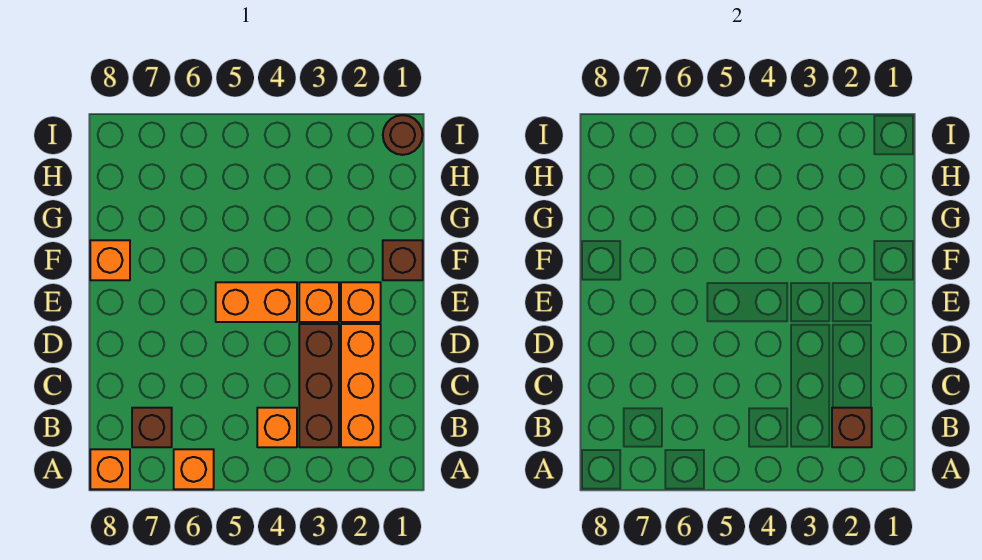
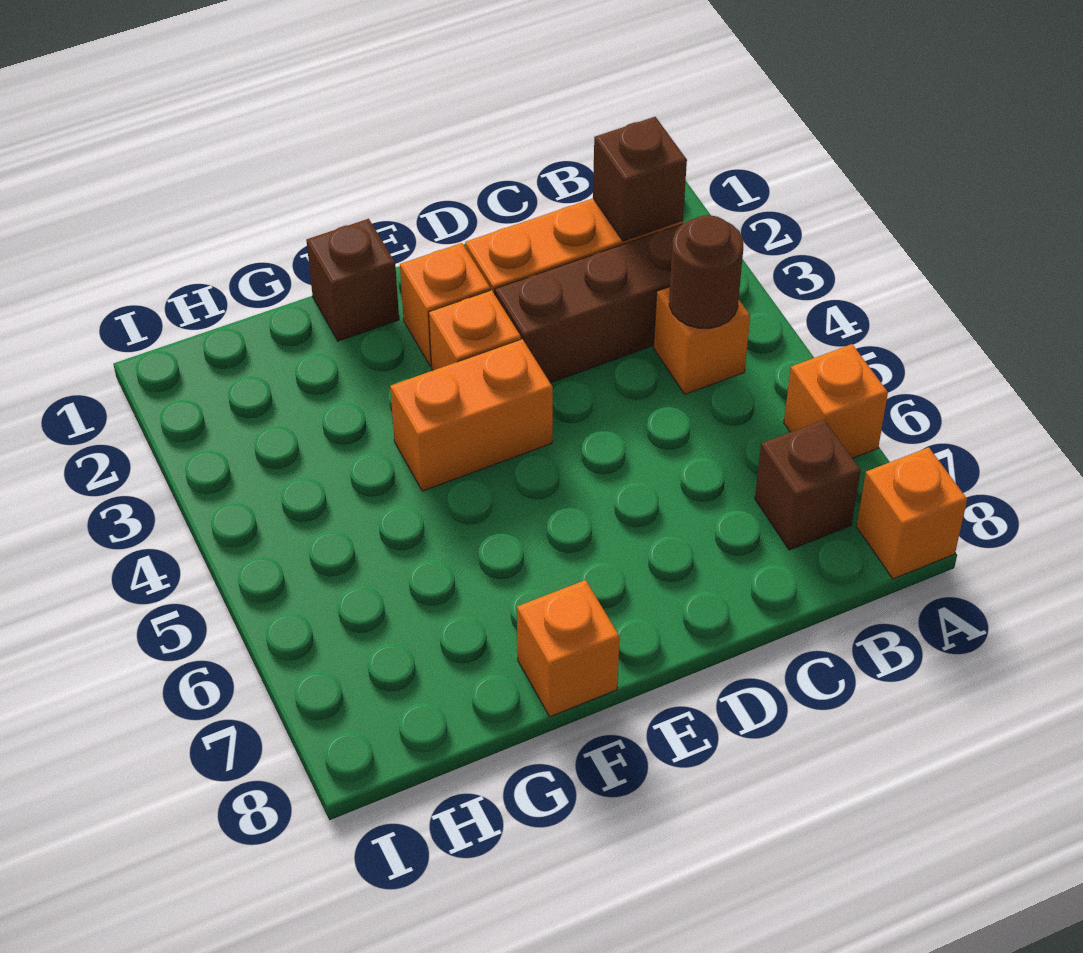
orange 1x2 brick [216,282,297,322] -> orange 1x2 brick turned to [390,339,553,491]
brown 1x1 round brick [383,115,422,155] -> brown 1x1 round brick moved to [669,215,743,328]

